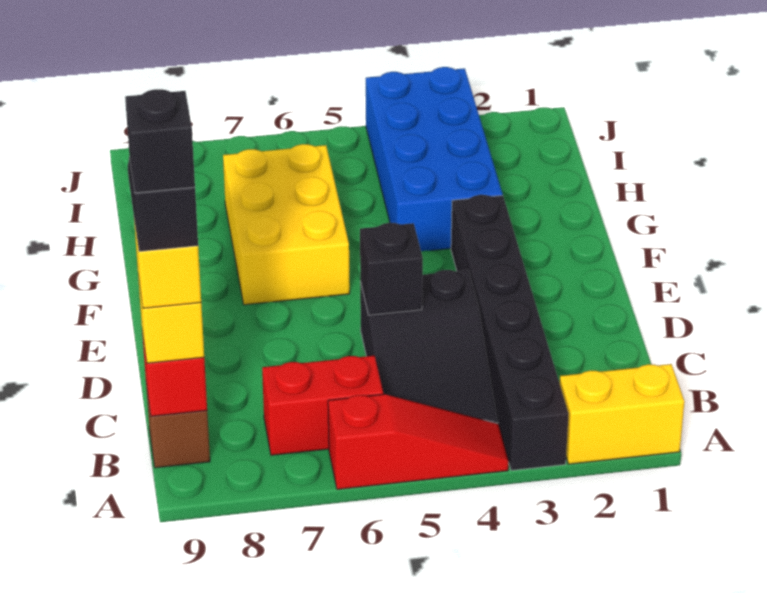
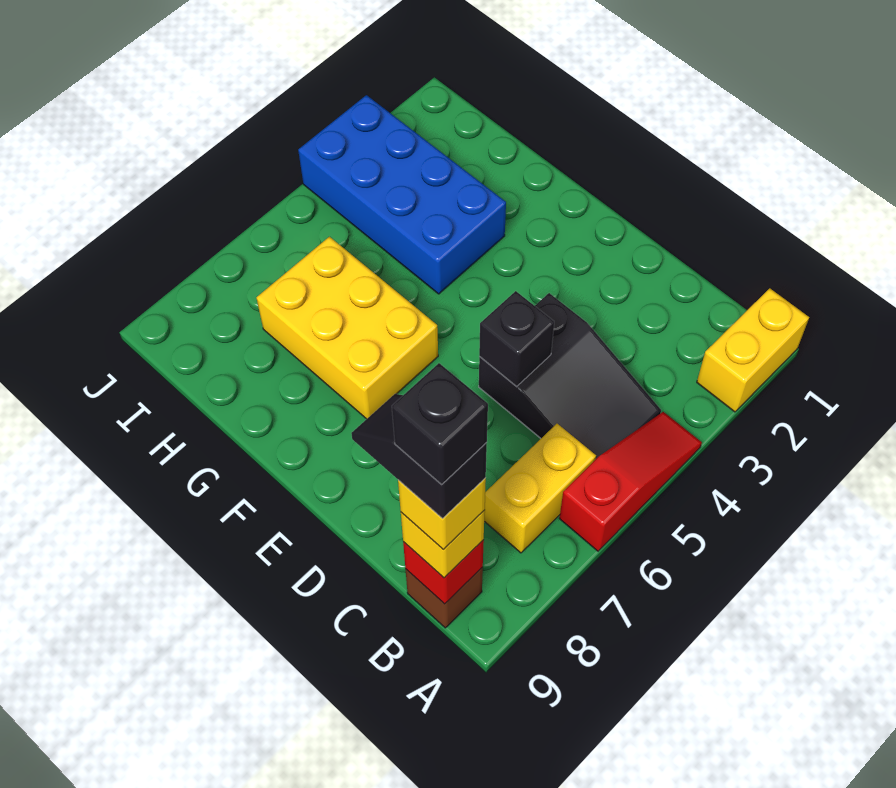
black 1x6 brick [451,195,569,470] -> none
red 1x2 brick [262,356,383,455] -> yellow 1x2 brick [484,424,596,553]

